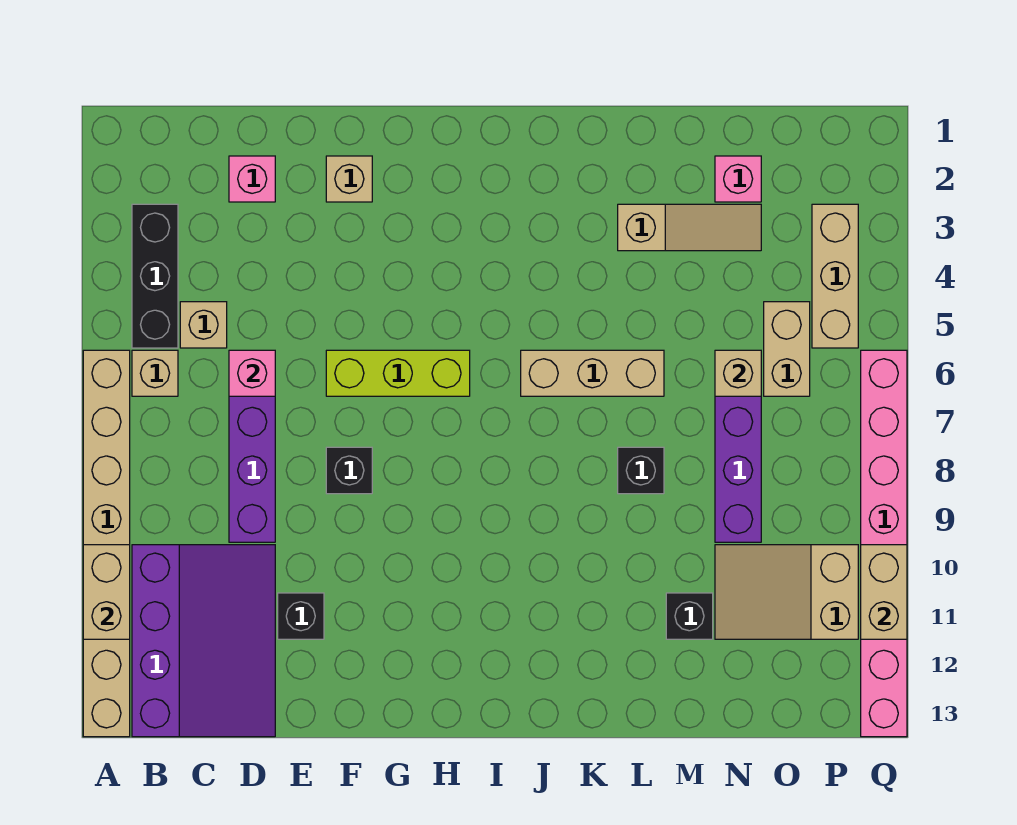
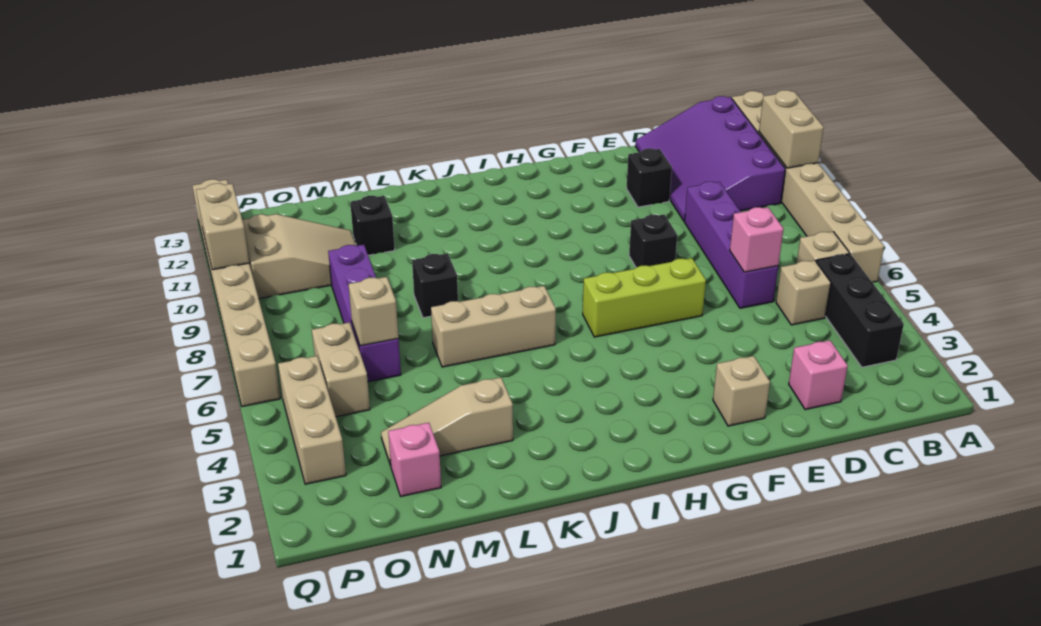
pink 1x8 brick [861,350,907,737] -> tan 1x8 brick [192,179,281,407]

